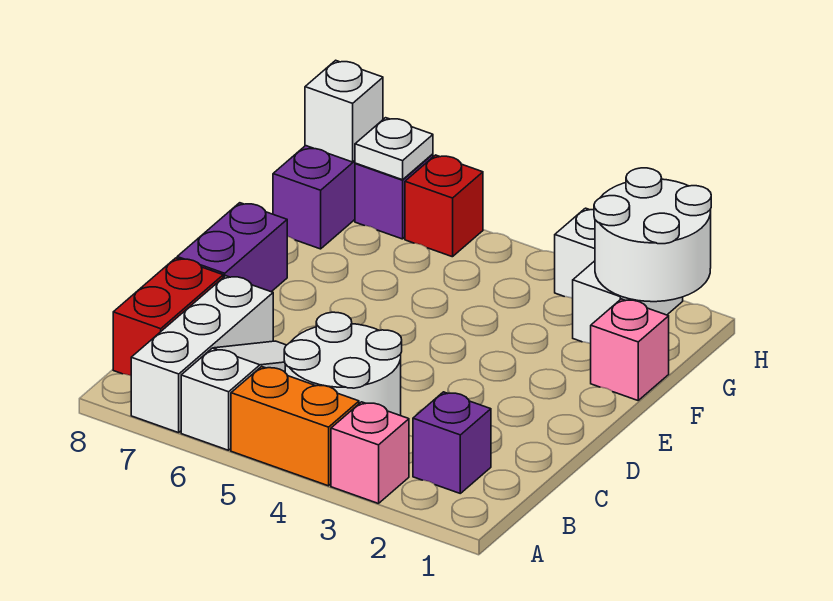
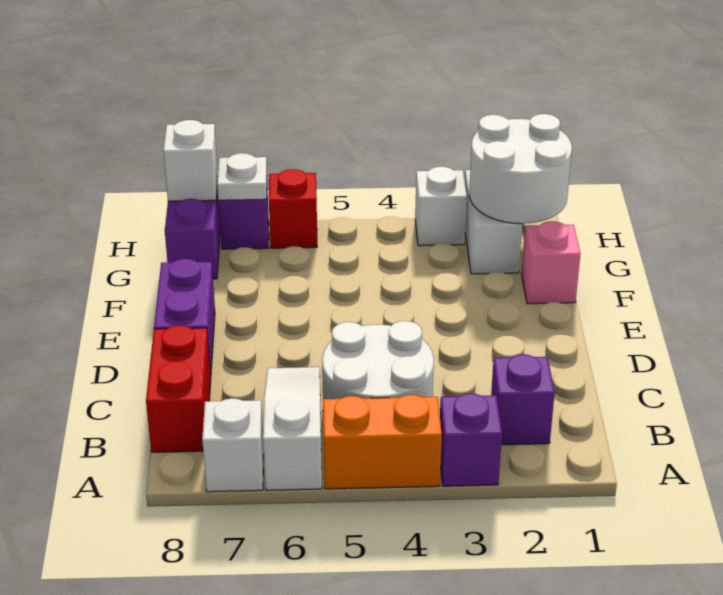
pink 1x1 brick [331,402,409,504] -> purple 1x1 brick [440,393,502,486]
white 1x3 brick [131,276,273,433] -> white 1x1 brick [202,398,264,492]

